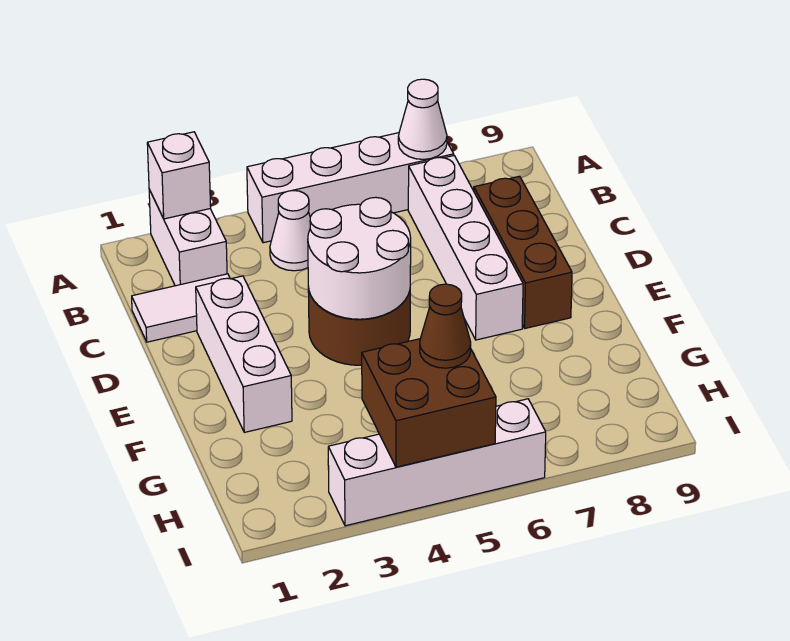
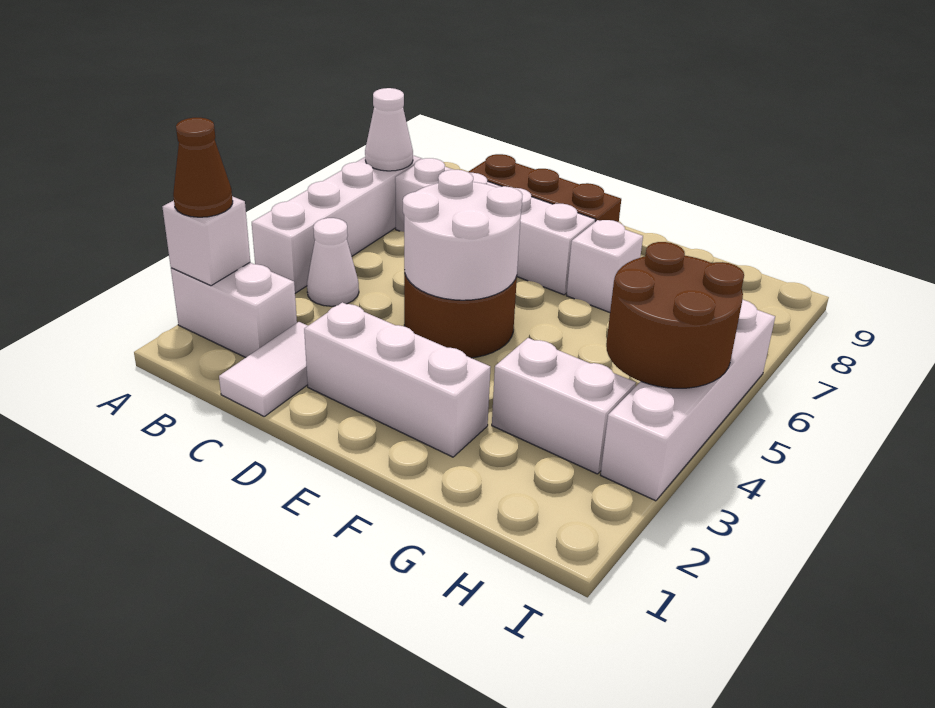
none -> white 1x1 brick [566,220,643,312]
none -> white 1x2 brick [492,338,636,474]
brown 2x2 brick [362,339,496,467] -> brown 2x2 round brick [606,242,744,388]
brown 1x1 cone [420,284,471,368] -> brown 1x1 cone moved to [173,118,233,217]

